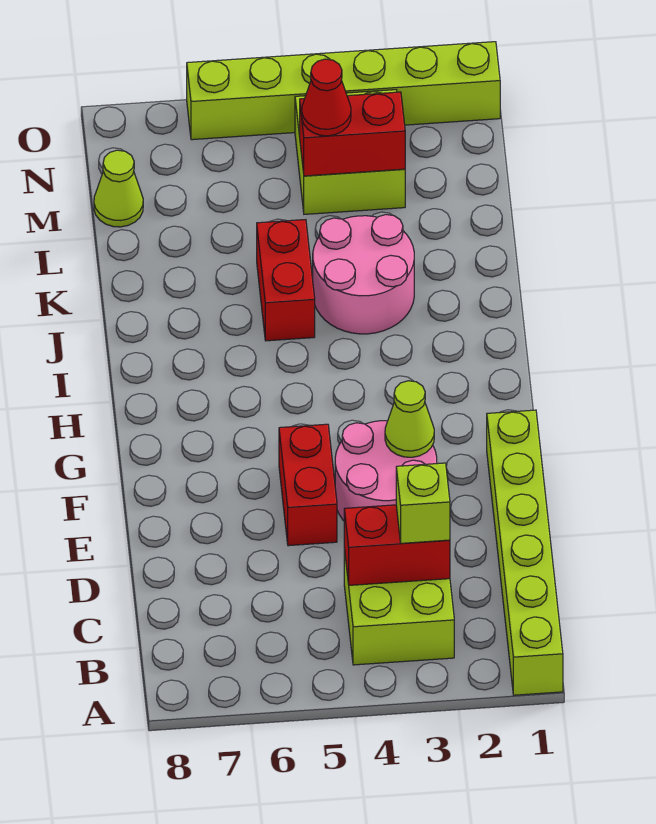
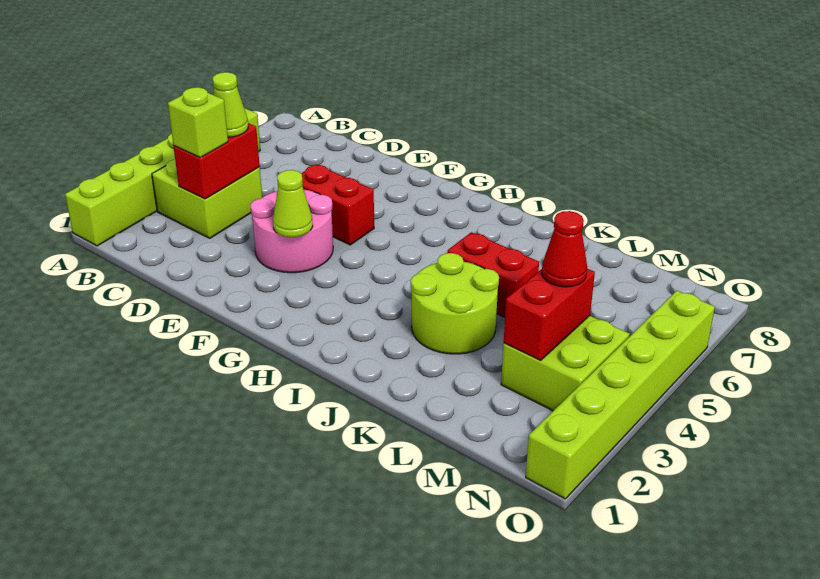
lime 1x6 brick [487,410,563,695] -> lime 1x6 brick turned to [65,108,260,246]
pink 2x2 round brick [313,215,414,334] -> lime 2x2 round brick [411,253,499,354]
lime 1x1 cone [94,150,143,227] -> lime 1x1 cone moved to [213,72,248,137]

